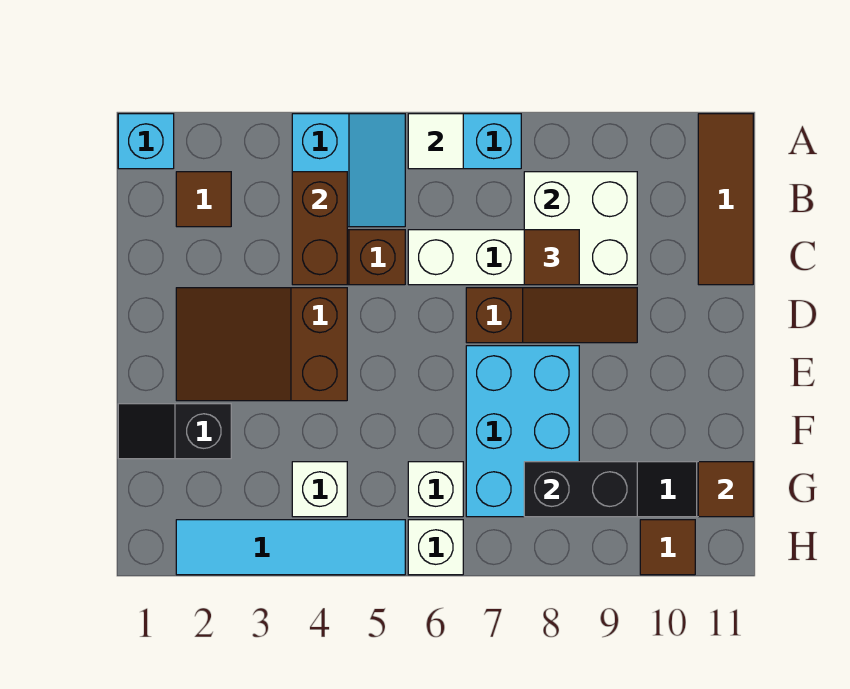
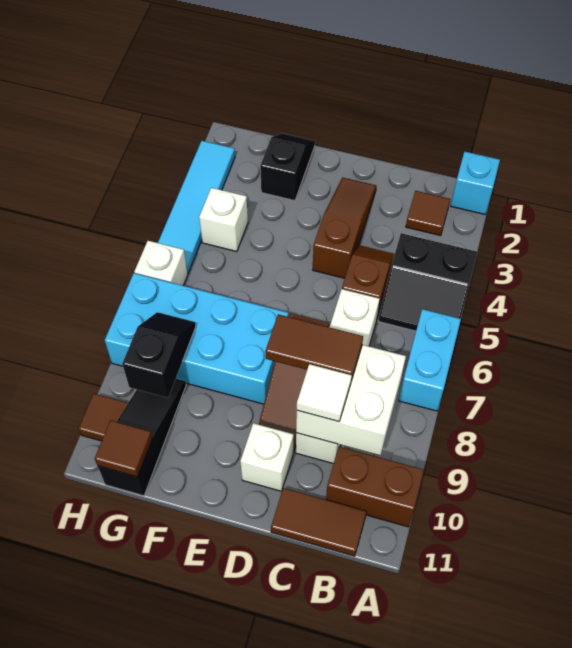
cyan 2x2 slope [292,114,405,227] -> black 2x2 slope [378,233,477,331]
white 1x1 tile [408,114,463,169] -> white 1x1 tile moved to [297,364,352,422]
brown 1x3 tile [698,114,753,285] -> brown 1x2 tile [271,488,366,556]
brown 1x2 brick [292,172,347,285] -> brown 1x2 brick moved to [326,447,424,527]
brown 1x1 tile [524,230,579,285] -> brown 1x2 tile [265,314,363,380]
brown 2x3 slope [176,288,347,401] -> brown 1x3 slope [313,178,376,278]
cyan 2x3 brick [466,346,579,517] -> cyan 2x4 brick [105,273,288,404]
white 1x1 brick [408,462,463,517] -> white 1x1 brick moved to [240,423,294,491]
black 1x2 brick [524,462,637,517] -> black 1x2 slope [122,312,196,398]

